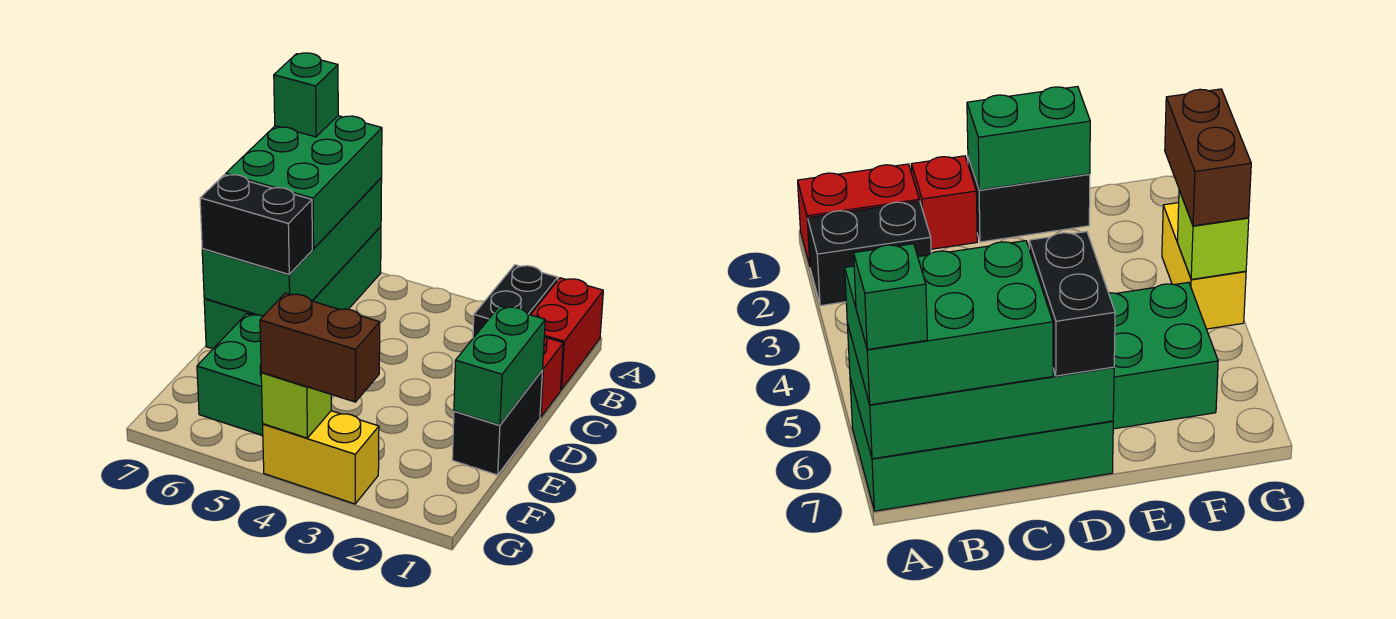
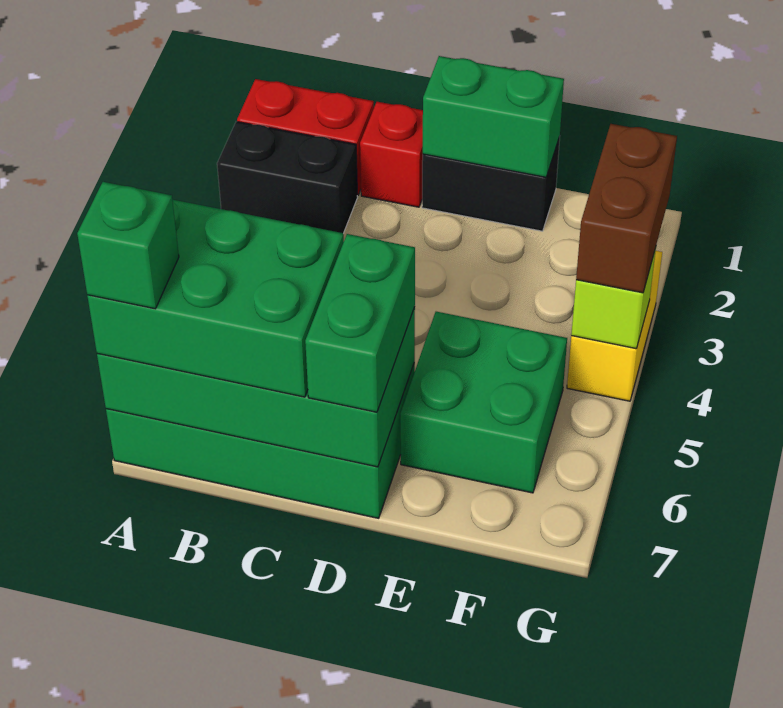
black 1x2 brick [200,175,312,274] -> green 1x2 brick [305,234,415,412]

